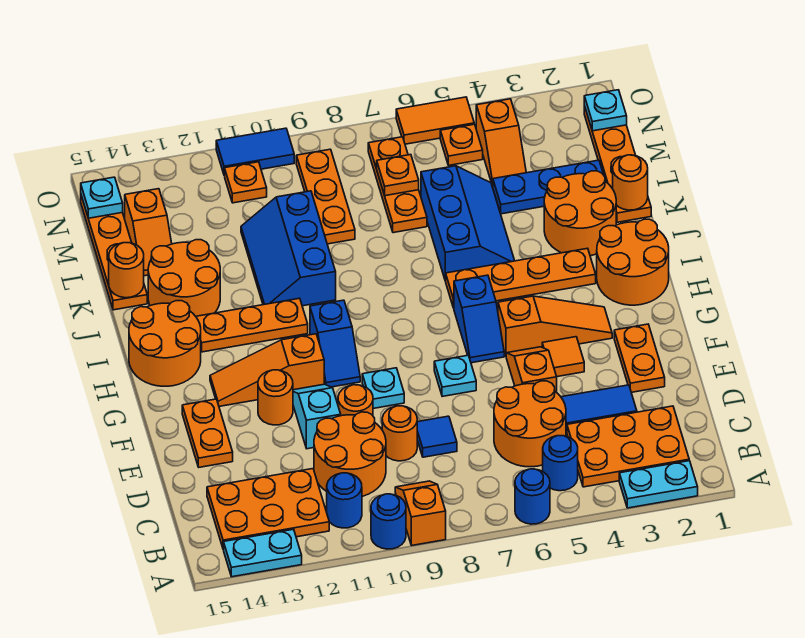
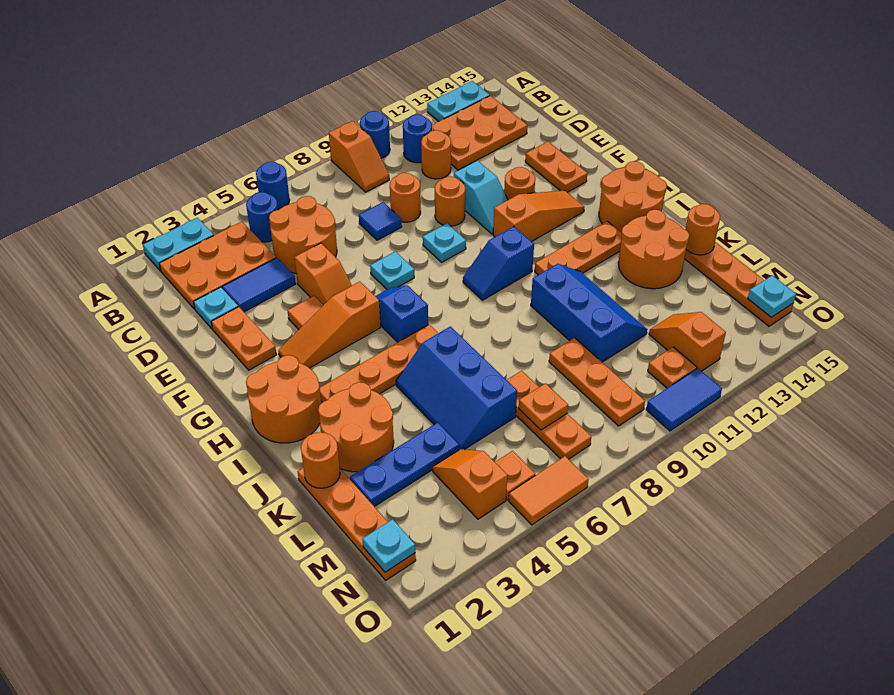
orange 2x2 round brick [314,412,386,496] -> orange 1x1 round brick [421,130,451,179]
none -> cyan 1x1 plate [194,287,238,329]
blue 1x2 slope [310,300,360,387] -> blue 1x2 slope turned to [463,227,534,300]
orange 1x2 slope [125,189,172,276] -> orange 1x2 slope moved to [649,312,726,371]

